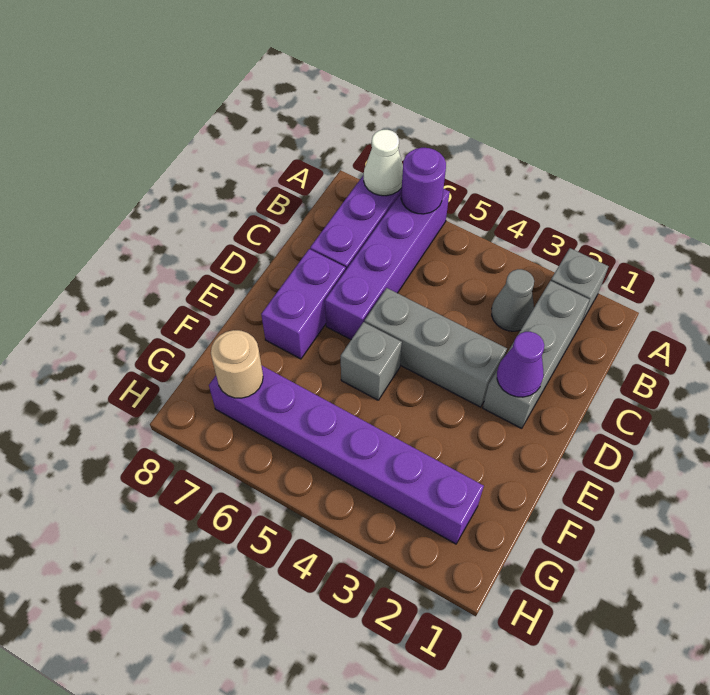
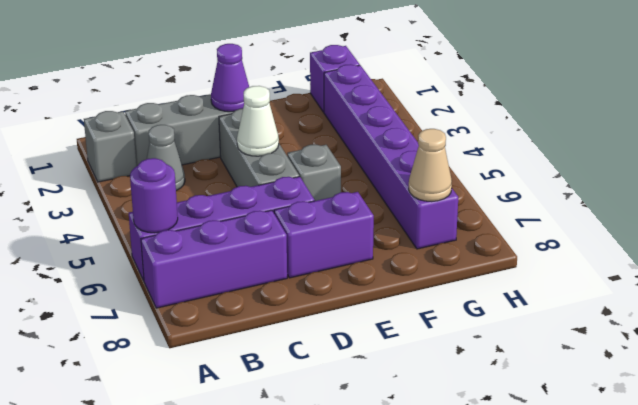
white 1x1 cone [364,130,403,196] -> white 1x1 cone moved to [237,86,279,156]
none -> purple 1x1 brick [310,45,360,112]
tan 1x1 round brick [211,330,263,398] -> tan 1x1 cone [409,129,452,202]

